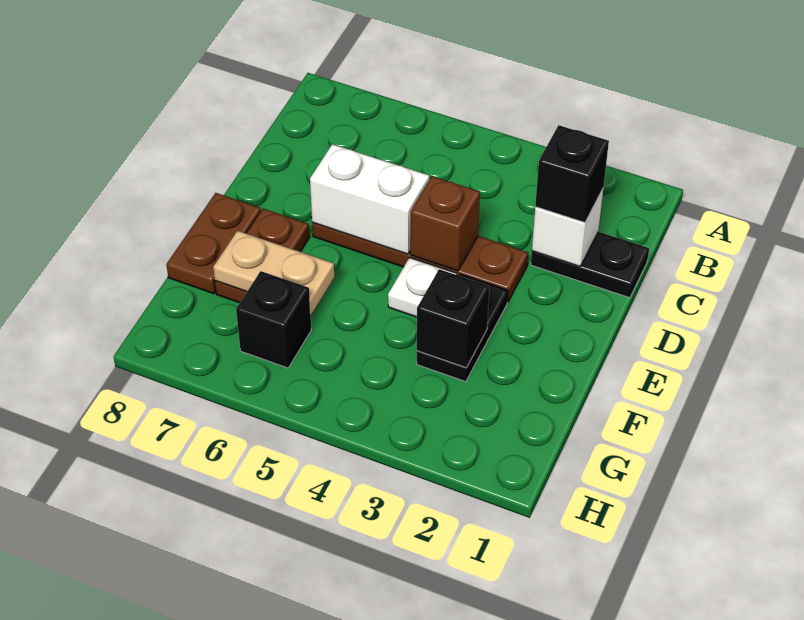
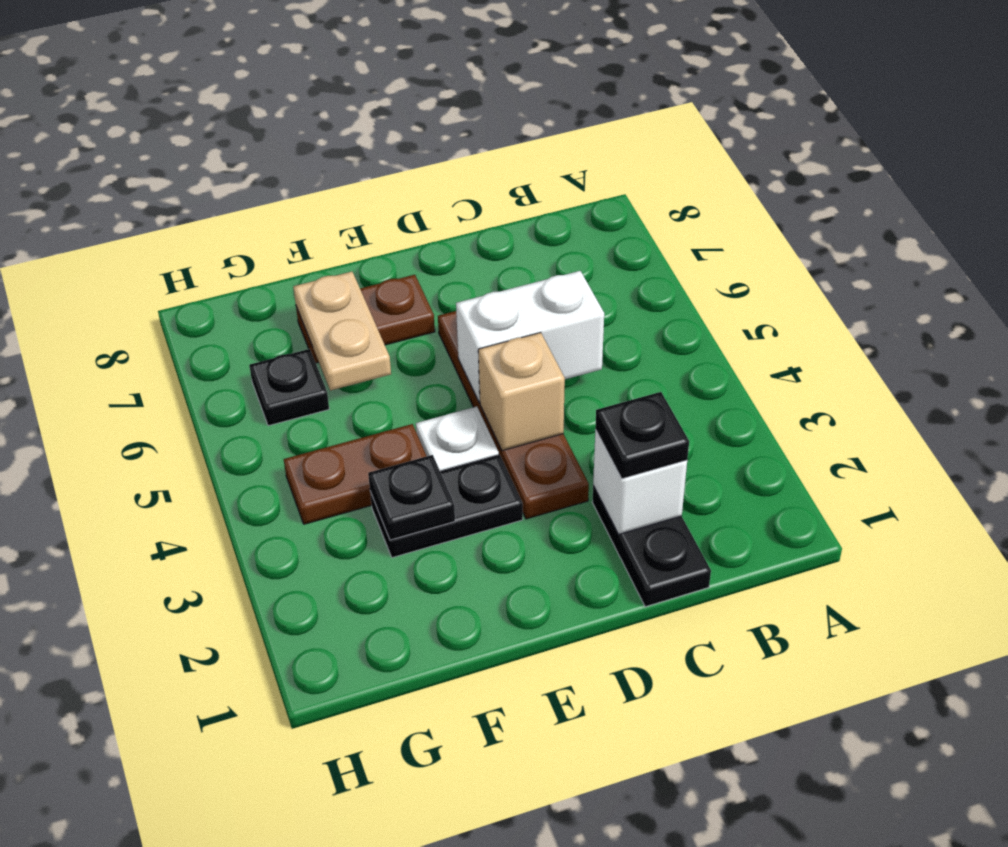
black 1x1 brick [535,125,609,222] -> black 1x1 plate [595,392,689,479]
brown 1x1 brick [410,176,480,271] -> tan 1x1 brick [478,333,565,451]
white 1x2 brick [310,144,429,254] -> white 1x2 brick turned to [456,271,604,403]
brown 1x2 plate [166,193,261,294] -> brown 1x2 plate moved to [284,424,427,524]
black 1x1 brick [417,269,489,368] -> black 1x1 plate [368,455,455,540]
black 1x1 brick [236,271,311,368] -> black 1x1 plate [249,349,329,426]

